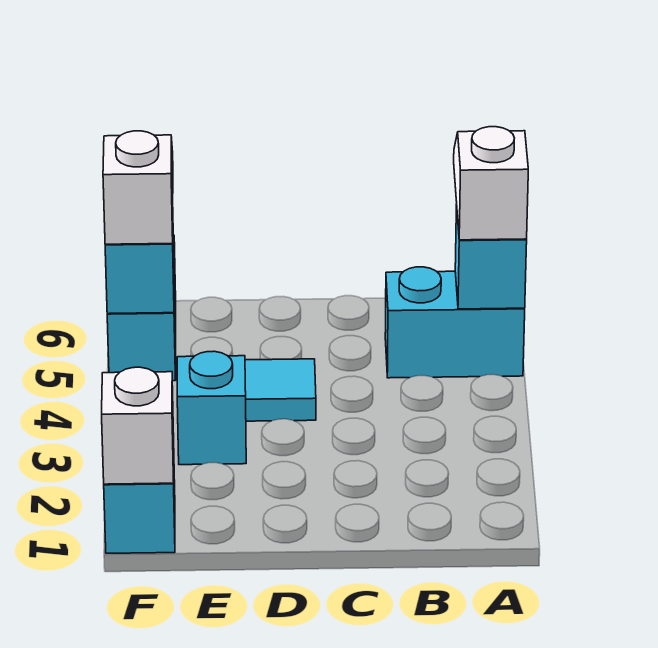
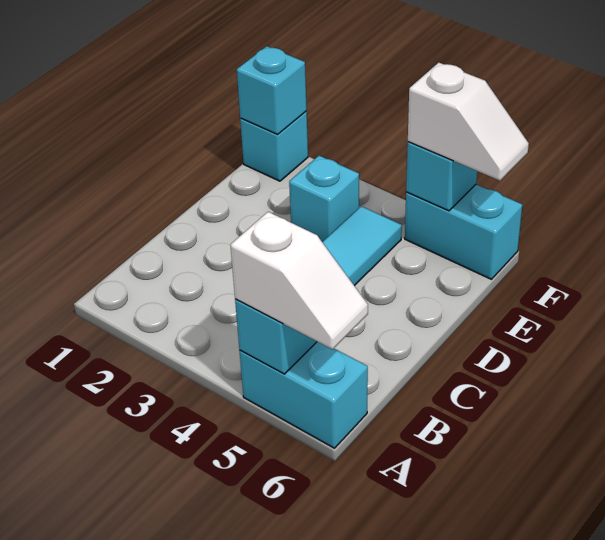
cyan 1x2 brick [385,267,525,378] -> cyan 1x2 brick turned to [240,342,368,448]
white 1x1 brick [102,367,174,484] -> cyan 1x1 brick [237,46,307,134]

